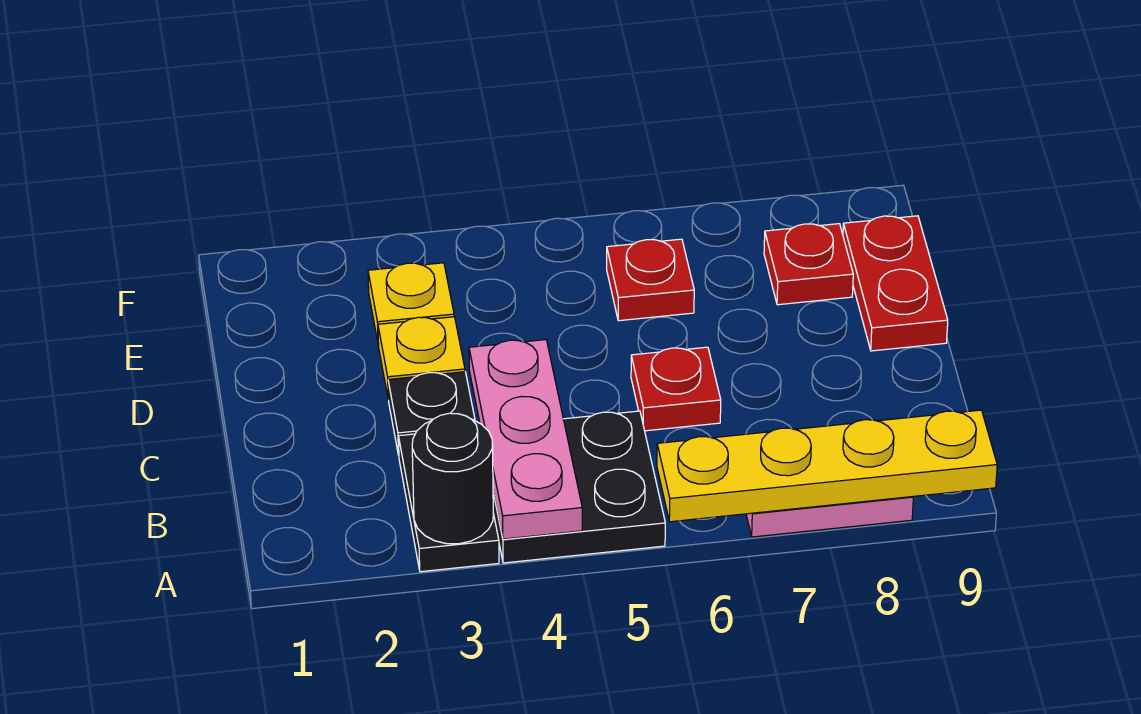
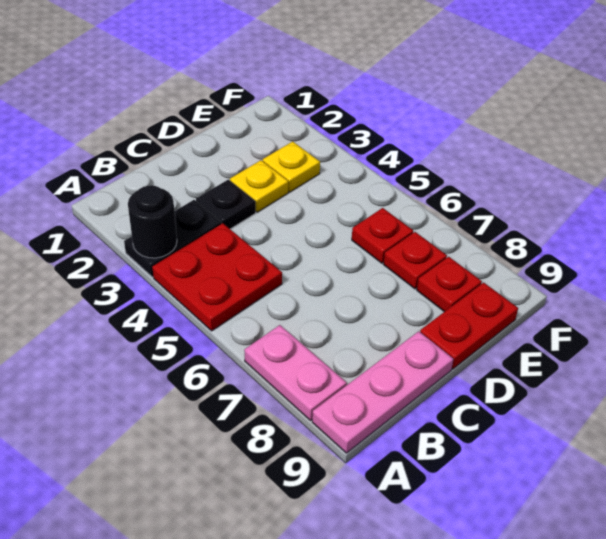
black 2x2 plate [493,411,665,563] -> red 2x2 plate [152,223,282,331]
pink 1x3 plate [469,340,582,539] -> pink 1x3 plate moved to [312,331,453,453]
yellow 1x4 plate [657,410,997,522] -> none
red 1x1 plate [631,347,721,431] -> red 1x1 plate moved to [383,232,447,289]

